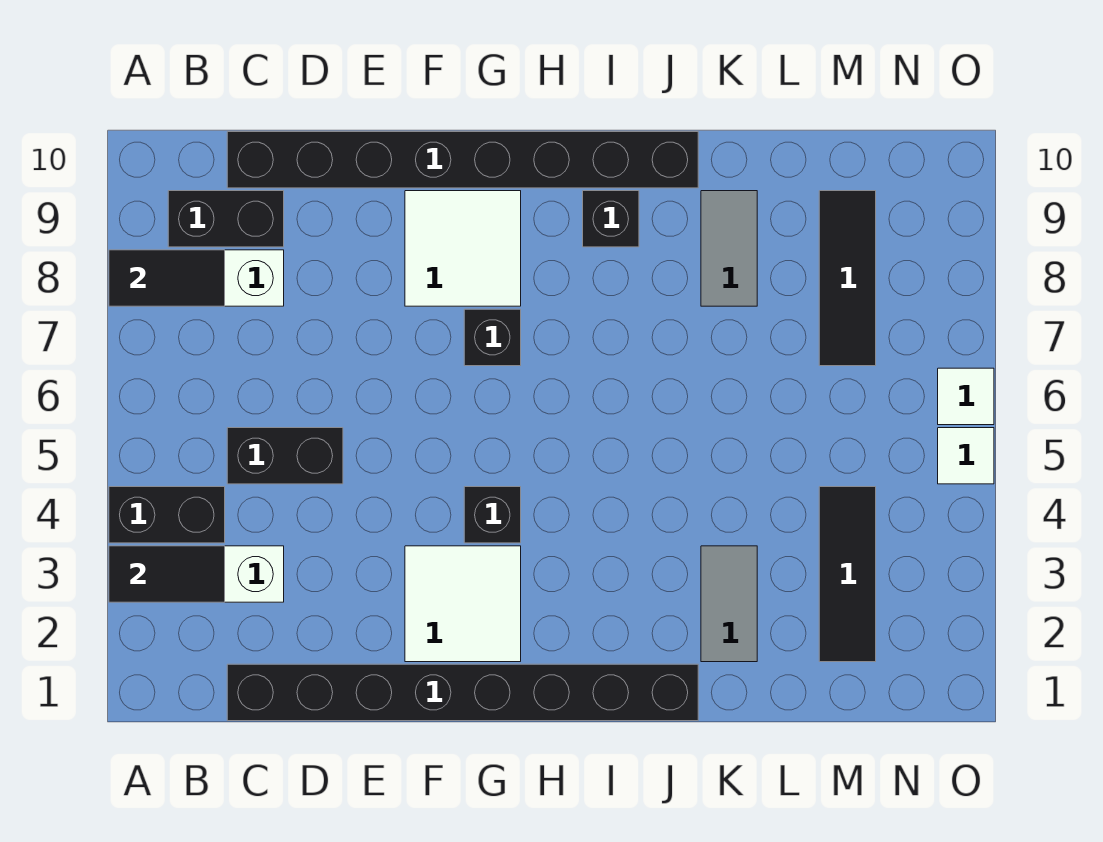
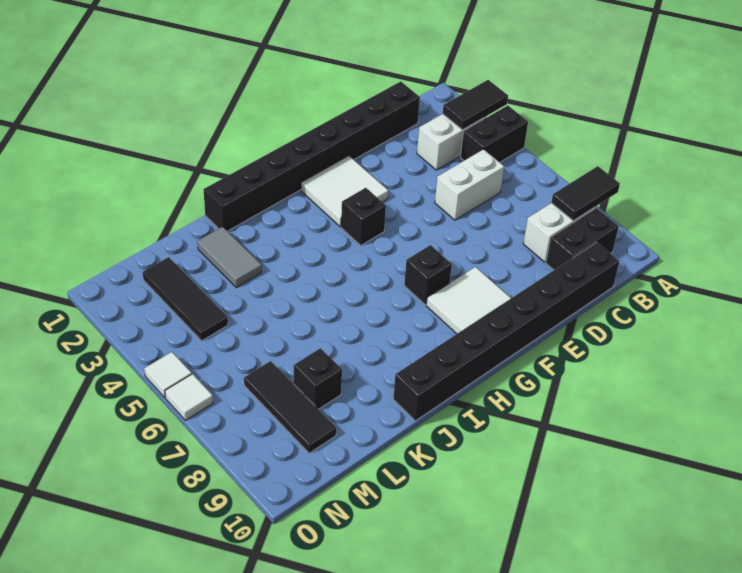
black 1x2 brick [227,428,343,484] -> white 1x2 brick [435,149,504,220]
black 1x1 brick [583,191,639,247] -> black 1x1 brick moved to [294,348,342,409]
grey 1x2 tile [701,191,757,306] -> none

